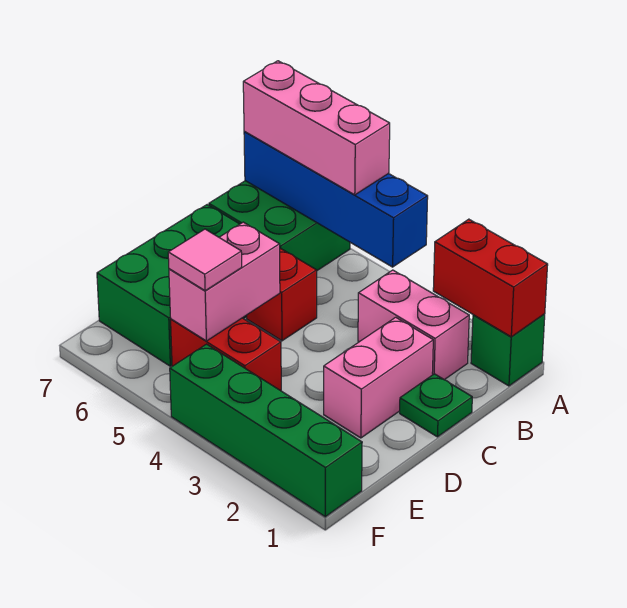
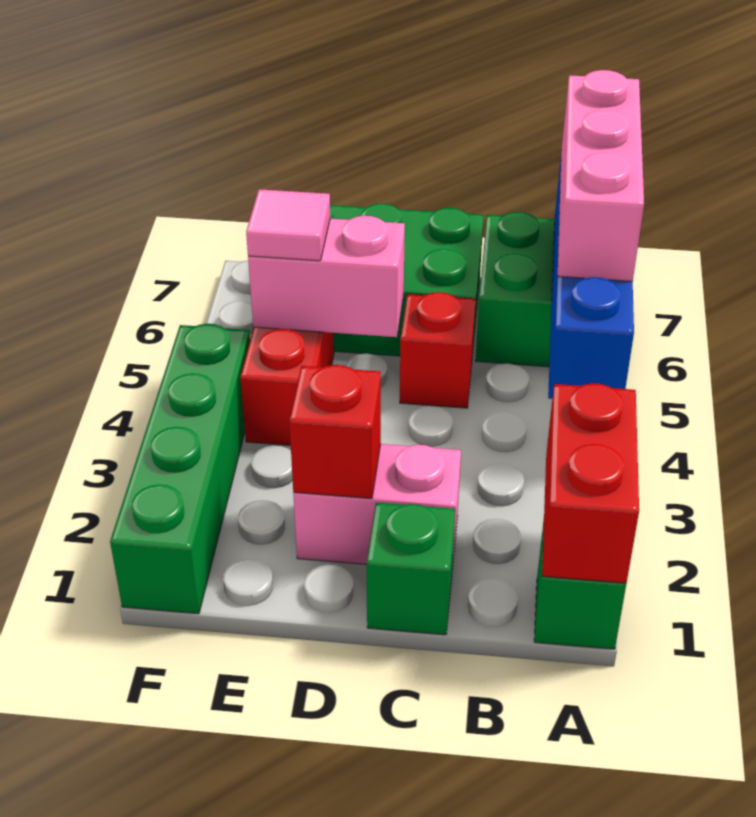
pink 1x2 brick [358,270,469,380] -> none
green 1x1 plate [400,374,472,437] -> green 1x1 brick [367,503,455,635]
none -> red 1x1 brick [289,365,381,498]

